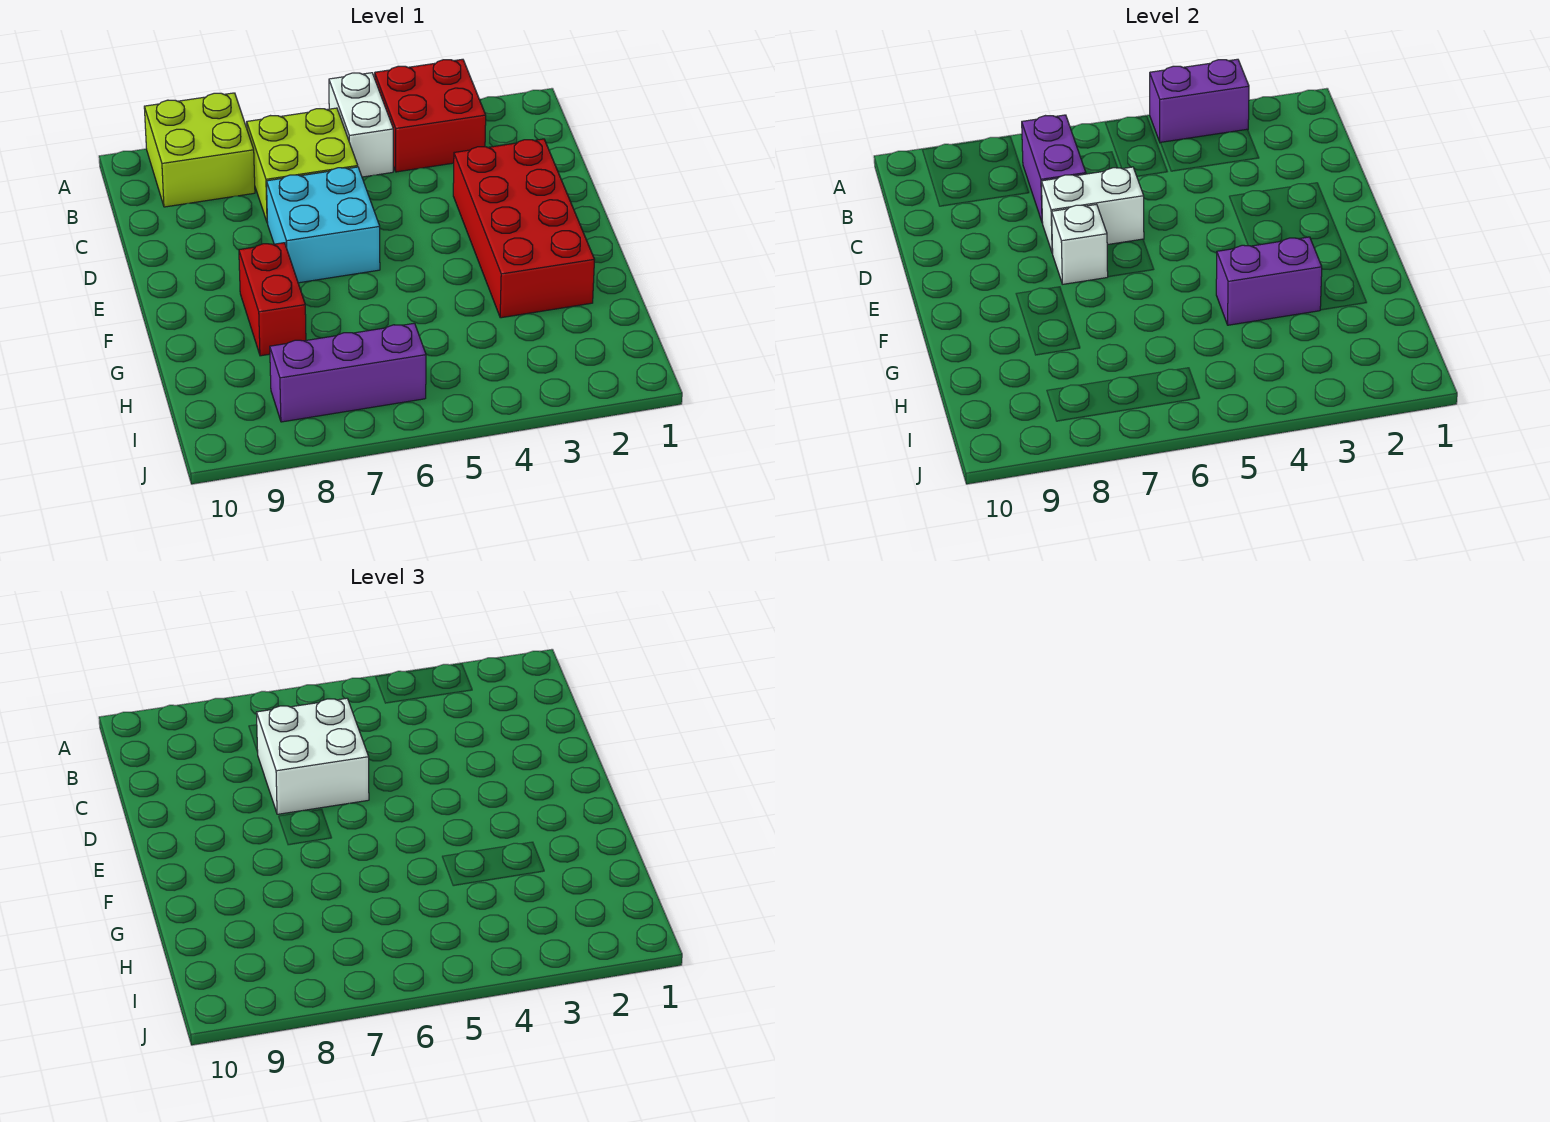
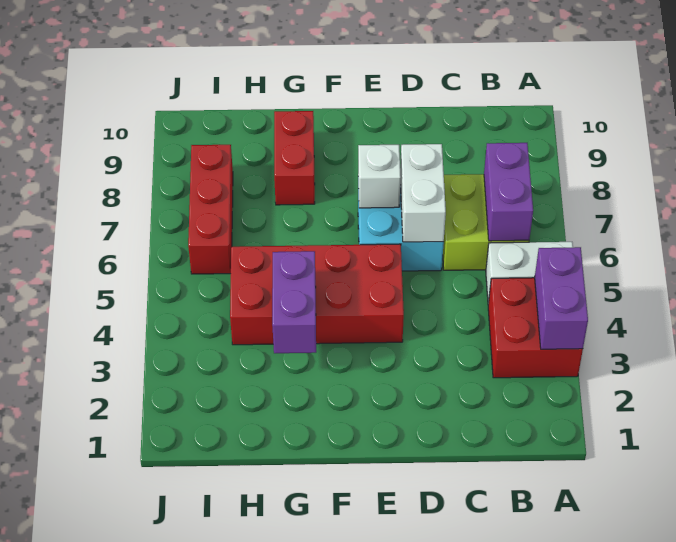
lime 2x2 brick [144,93,255,207] -> none
purple 1x2 brick [1022,115,1086,223] -> purple 1x2 brick turned to [484,143,533,241]
white 2x2 brick [256,698,369,814] -> none
red 2x4 brick [453,139,595,318] -> red 2x4 brick moved to [230,244,404,345]
red 1x2 brick [239,243,306,356] -> red 1x2 brick turned to [274,111,315,205]
purple 1x3 brick [270,323,426,422] -> red 1x3 brick [188,145,233,274]

